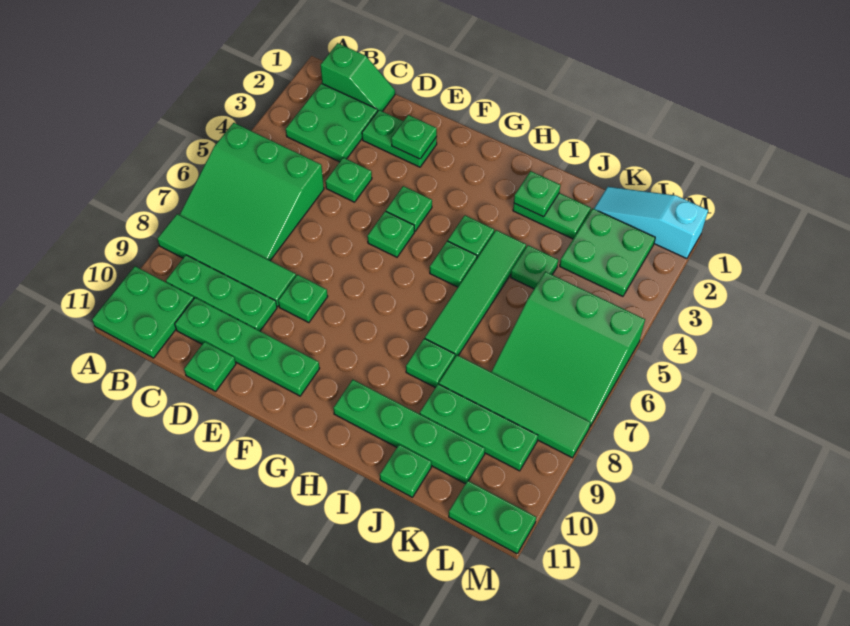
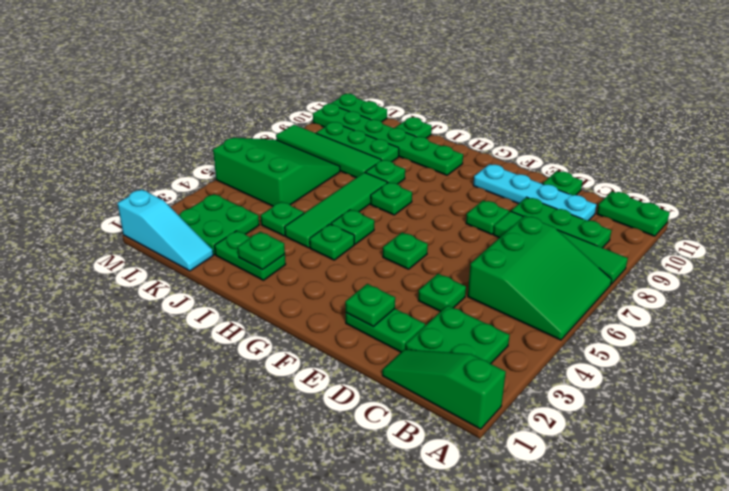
green 3x3 slope [180,123,324,260] -> green 3x3 slope turned to [468,216,612,340]
green 2x2 plate [92,266,194,358] -> green 1x2 plate [597,191,670,236]
green 1x2 slope [320,43,395,111] -> green 1x3 slope [382,349,506,429]
green 1x4 plate [175,298,320,396] -> cyan 1x4 plate [473,164,596,221]
green 1x1 plate [386,186,432,231] -> green 1x1 plate moved to [371,182,412,215]
green 1x4 plate [333,380,485,484] -> green 1x6 plate [313,104,463,175]

